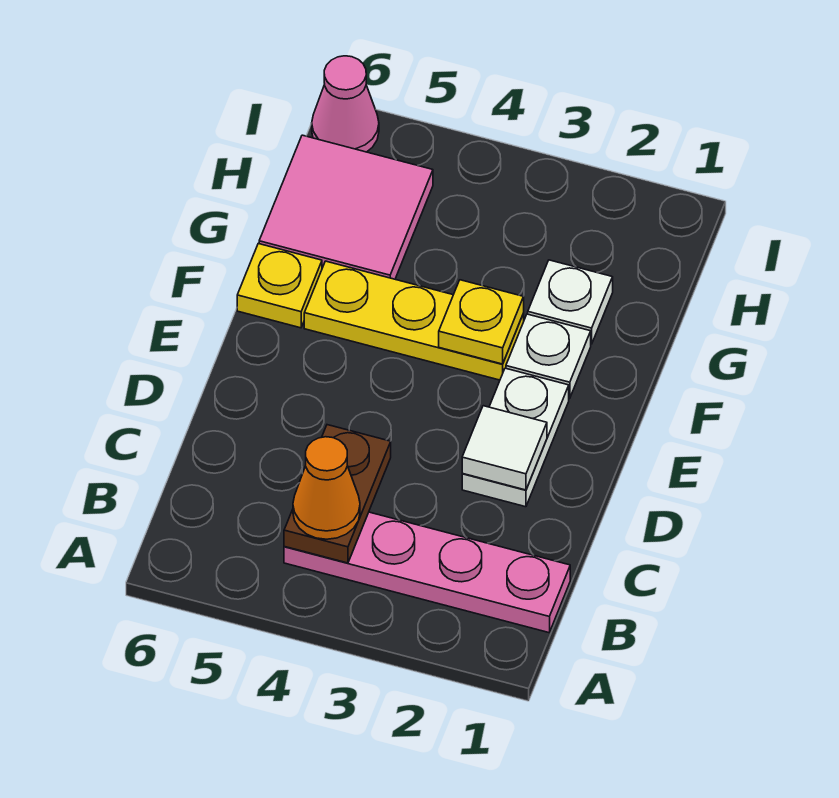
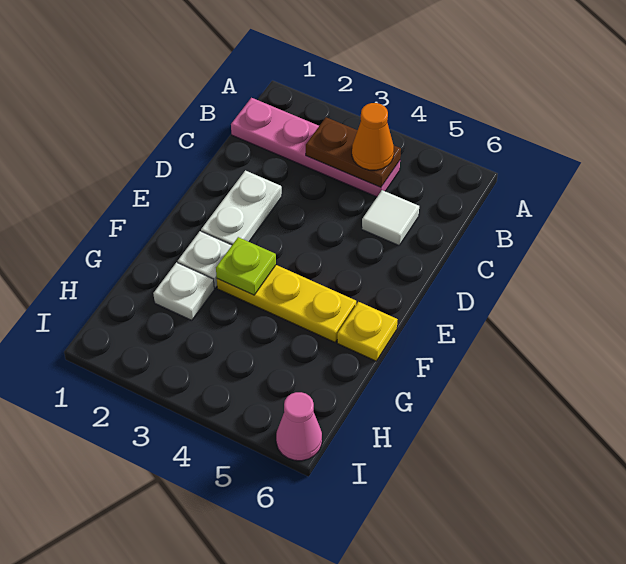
brown 1x2 plate [284,425,391,563] -> brown 1x2 plate turned to [306,117,401,187]
white 1x1 tile [462,406,547,490] -> white 1x1 tile moved to [362,190,419,245]
yellow 1x1 plate [439,280,524,364] -> lime 1x1 plate [216,237,276,295]
pink 2x2 tile [259,135,433,279] -> none

